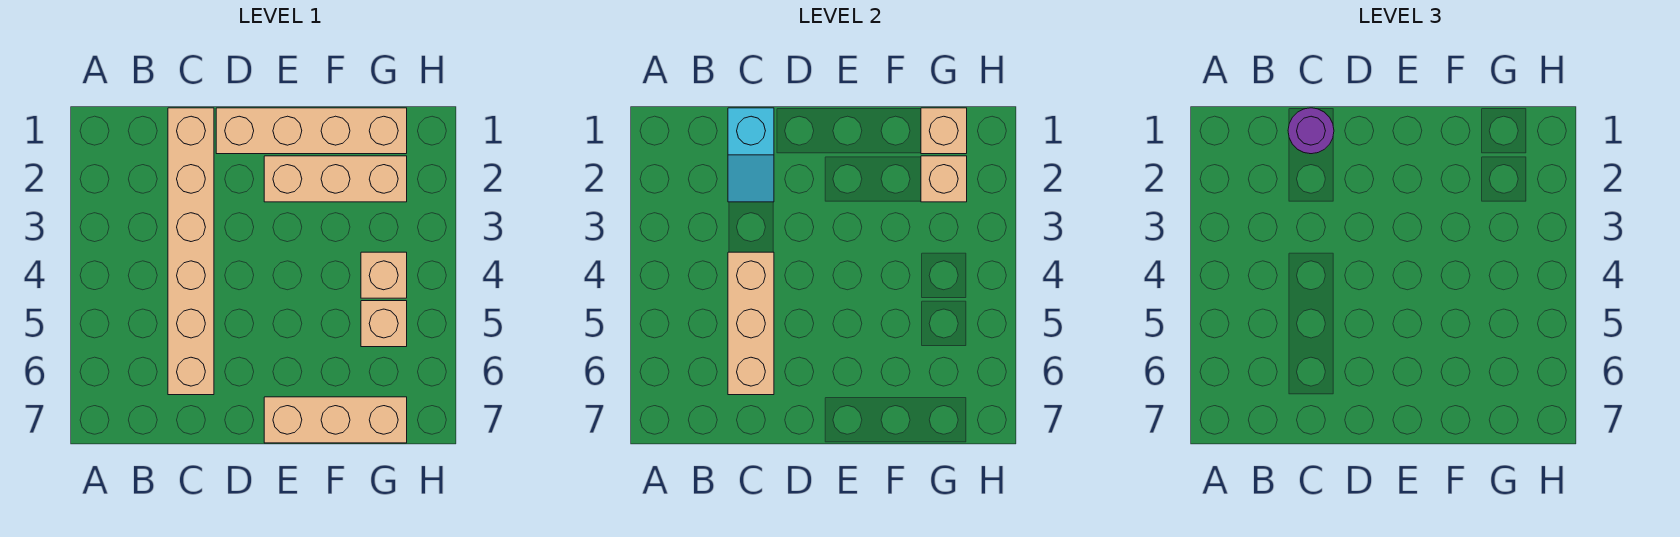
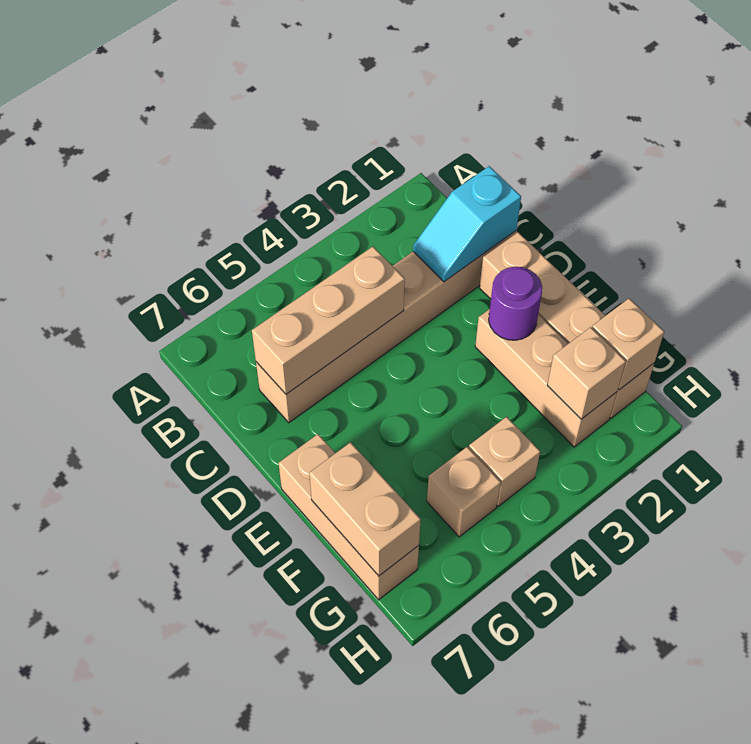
purple 1x1 round brick [1288,108,1334,154] -> purple 1x1 round brick moved to [489,267,542,340]
none -> tan 1x2 brick [309,442,421,576]

